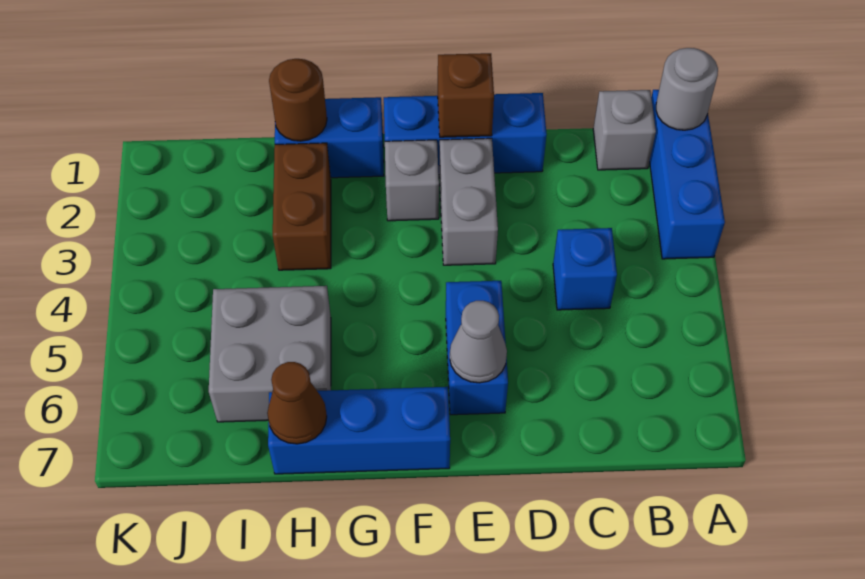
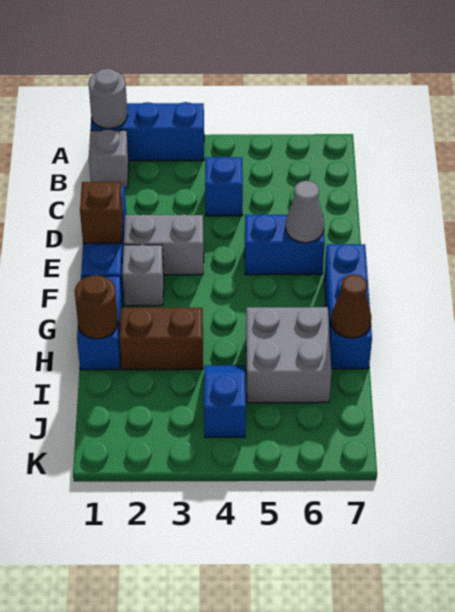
none -> blue 1x2 slope [204,365,246,437]

